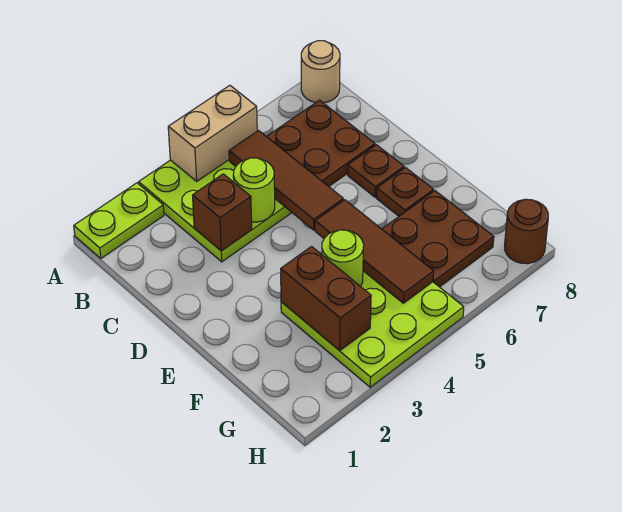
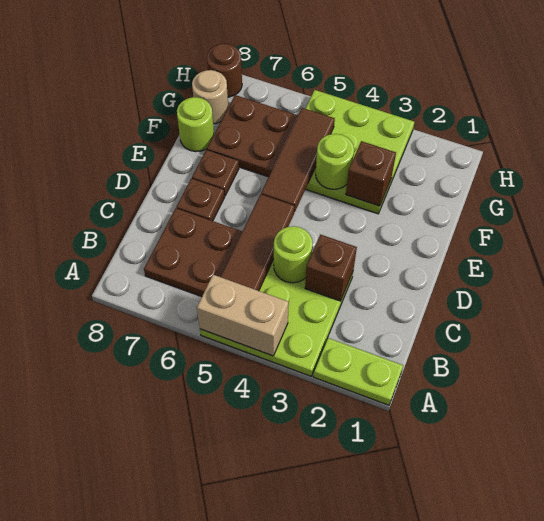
tan 1x1 round brick [301,41,340,103] -> tan 1x1 round brick moved to [192,70,228,124]
brown 1x2 brick [281,247,371,351] -> brown 1x1 brick [346,141,396,206]
none -> lime 1x1 round brick [177,97,214,152]

